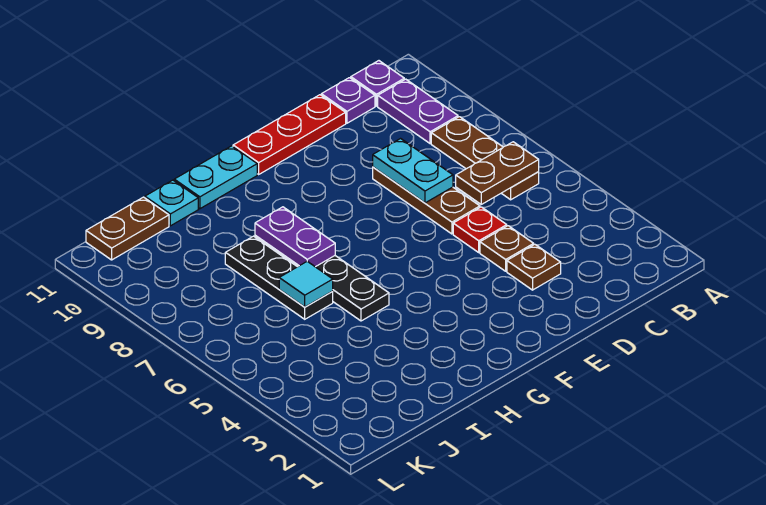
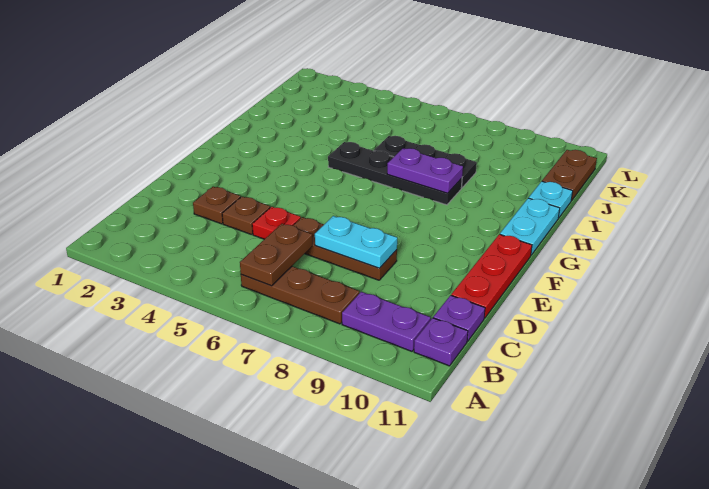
cyan 1x1 tile [279,261,333,307] -> none

